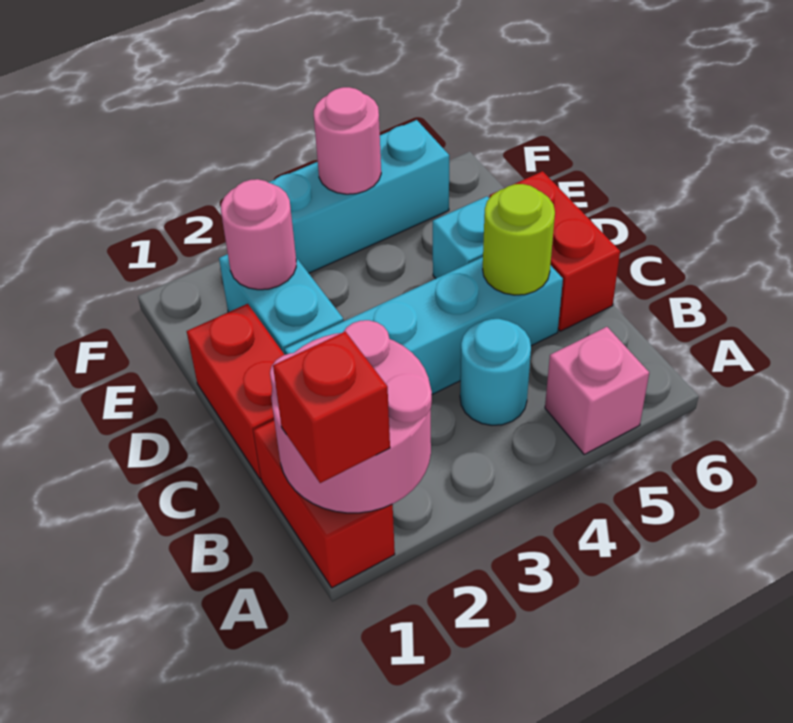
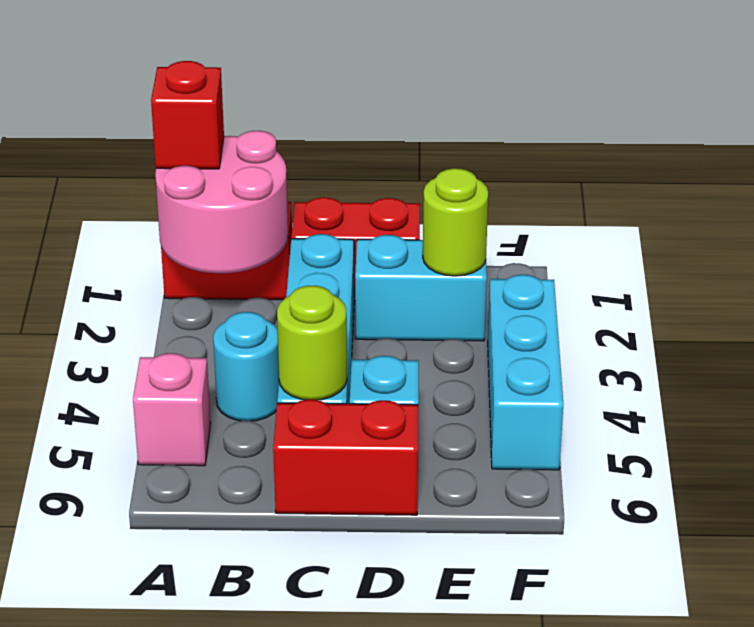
pink 1x1 round brick [221,179,296,290] -> lime 1x1 round brick [423,168,488,276]
pink 1x1 round brick [314,87,381,194] -> none

